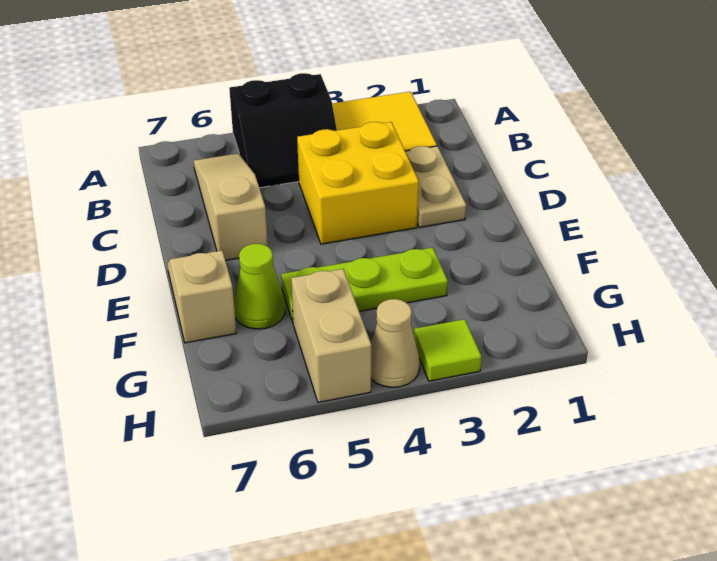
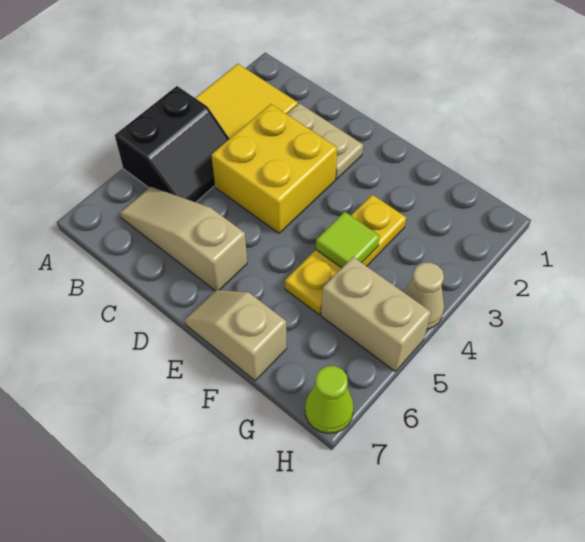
lime 1x3 plate [281,248,448,322] -> yellow 1x3 plate [285,195,406,315]
lime 1x1 cone [234,244,285,329] -> lime 1x1 cone moved to [305,366,354,433]
lime 1x1 tile [414,319,482,381] -> lime 1x1 tile moved to [316,212,380,268]

